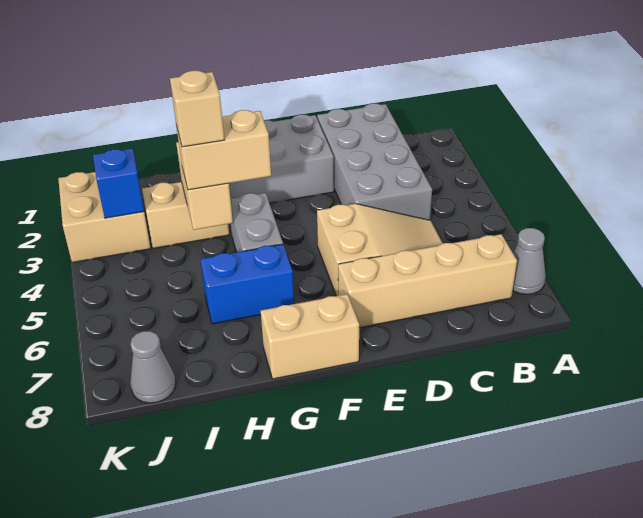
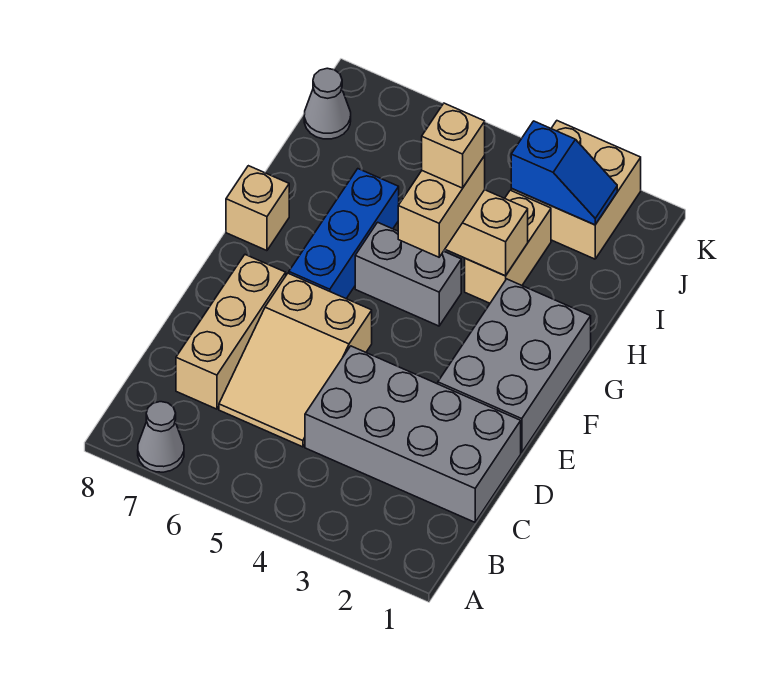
tan 1x4 brick [338,234,517,328] -> tan 1x3 brick [176,255,286,409]
tan 1x2 brick [261,294,359,379] -> tan 1x1 brick [226,166,289,251]
blue 1x2 brick [200,244,294,324] -> blue 1x3 brick [289,169,399,299]

